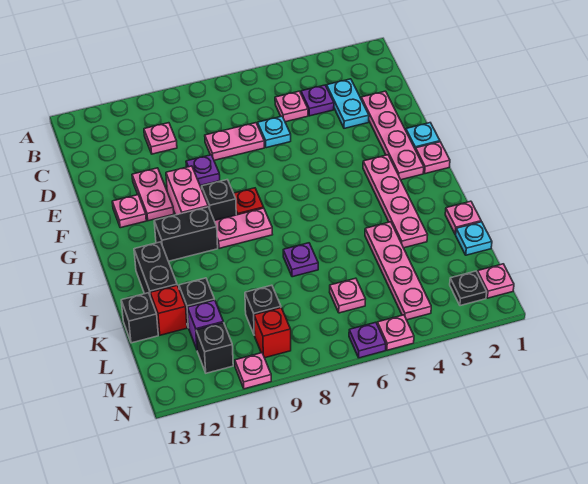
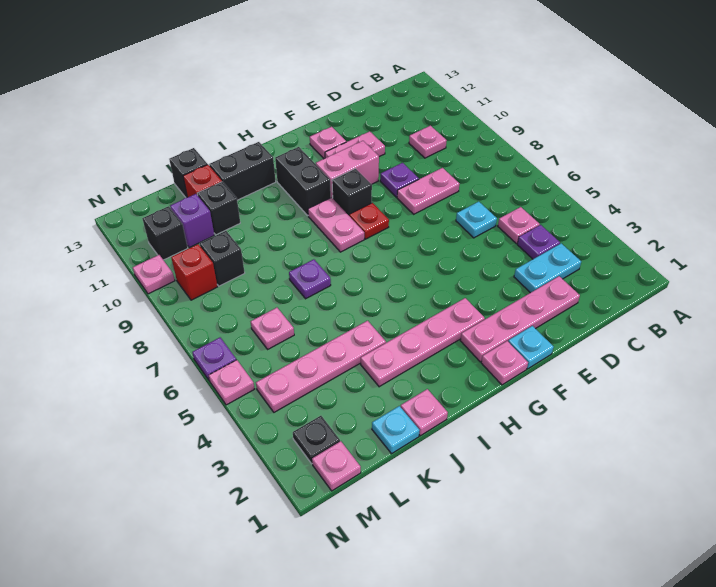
pink 1x2 plate [205,123,264,160] -> pink 1x2 plate turned to [397,168,459,214]

